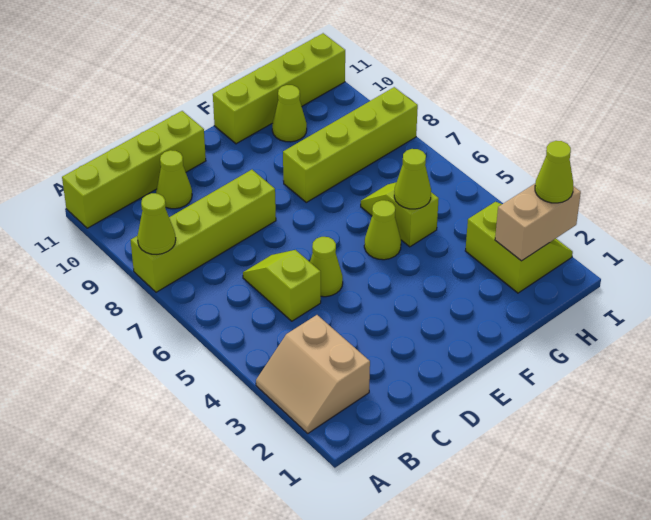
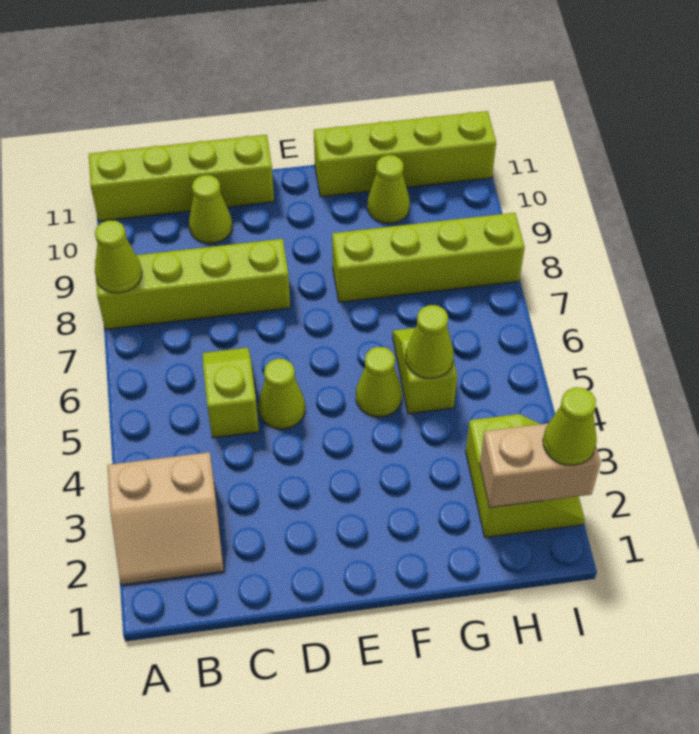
tan 2x2 slope [256,315,370,433] -> tan 2x2 slope turned to [107,452,224,585]

